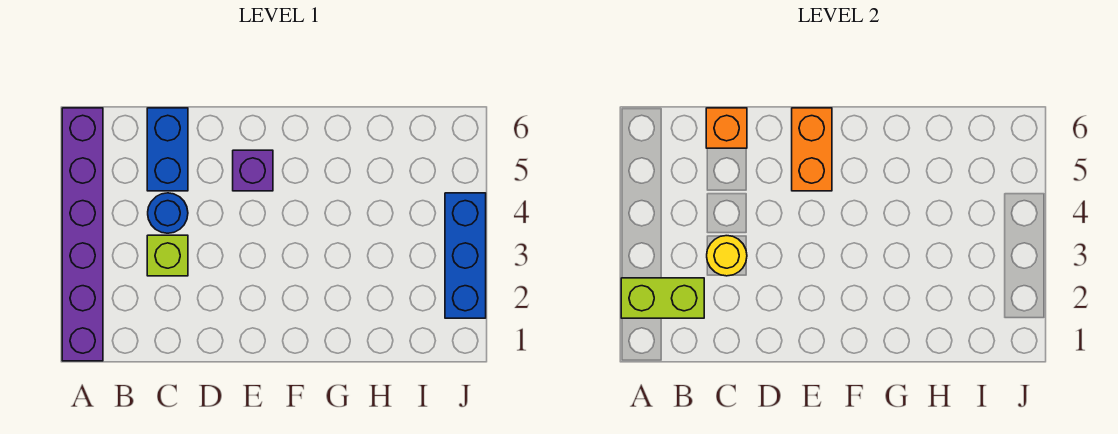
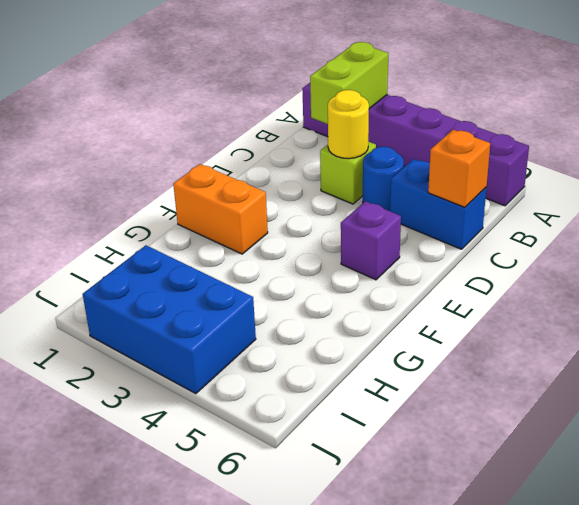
orange 1x2 brick [792,108,832,191] -> orange 1x2 brick moved to [173,164,268,254]
blue 1x3 brick [445,193,486,318] -> blue 2x3 brick [83,245,256,394]

